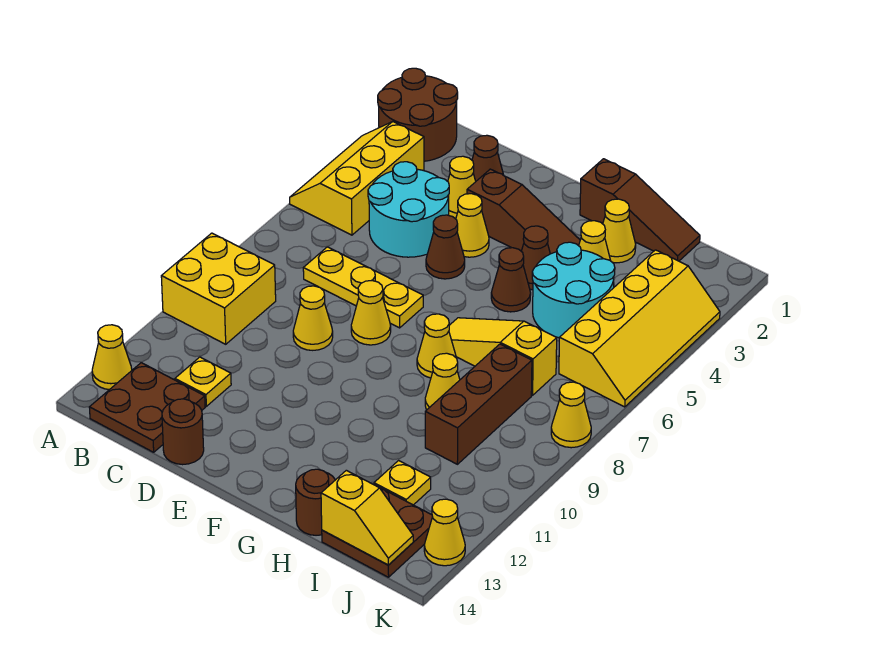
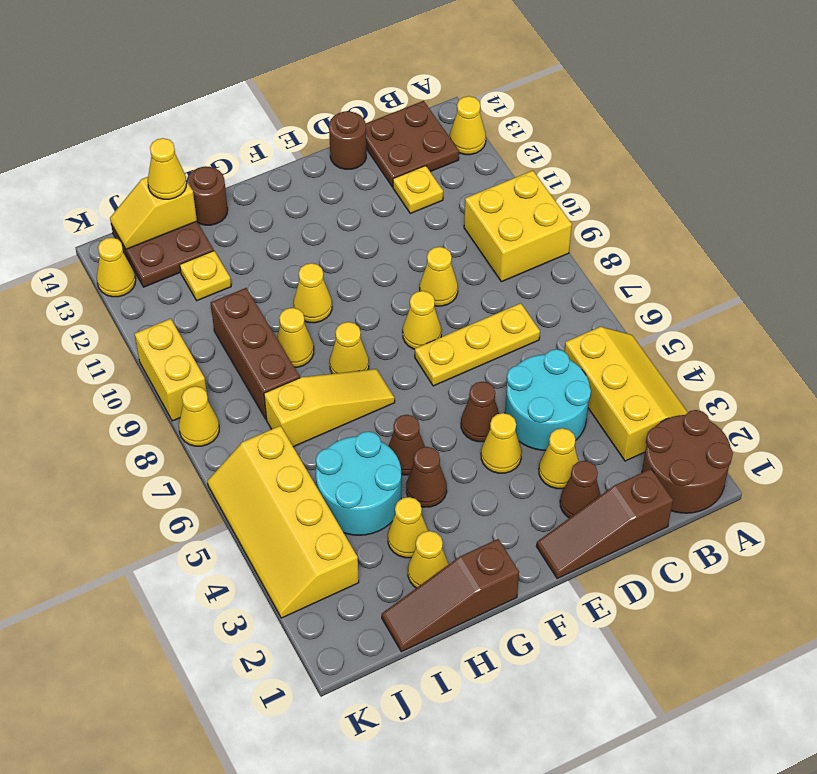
brown 1x3 slope [467,169,580,254] -> brown 1x3 slope moved to [536,469,673,579]
none -> yellow 1x1 cone [294,263,332,323]
none -> yellow 1x1 cone [148,138,187,199]
none -> yellow 1x2 brick [135,319,207,421]

